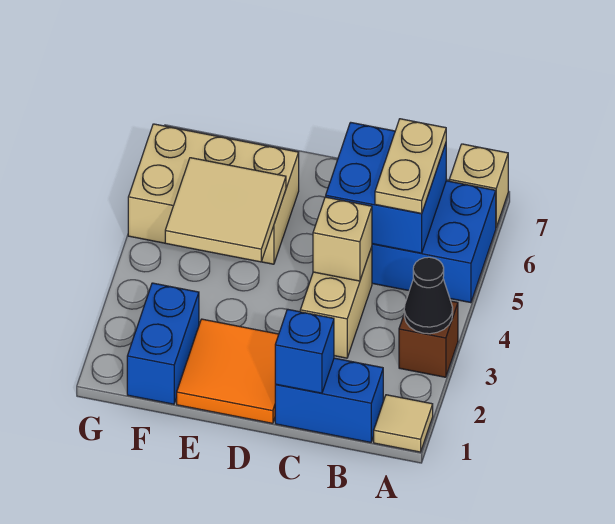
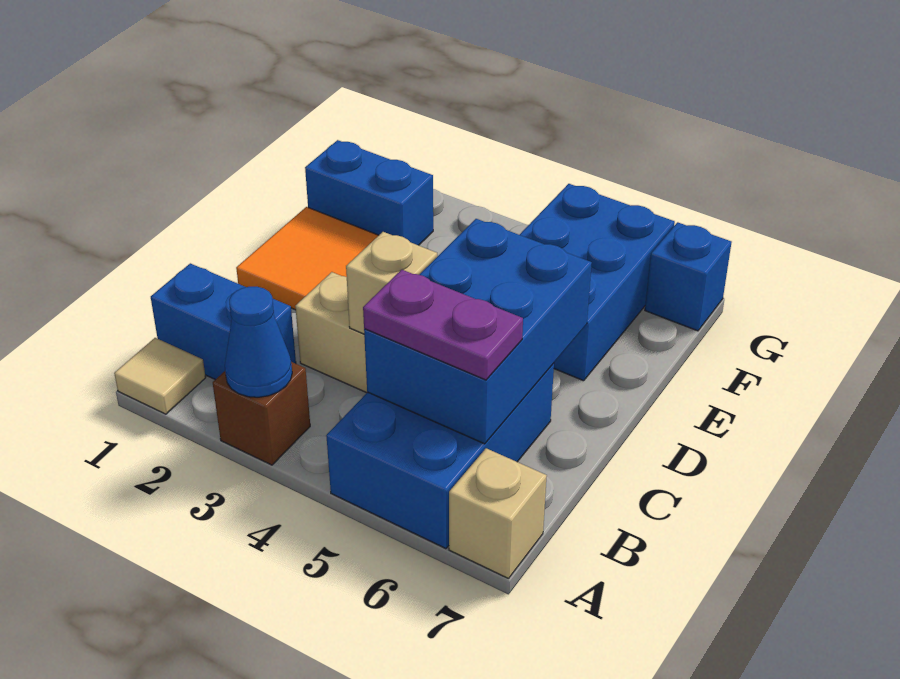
black 1x1 cone [404,257,453,334] -> blue 1x1 cone [225,287,292,397]
blue 1x2 brick [275,358,383,442] -> blue 1x2 brick turned to [151,263,296,380]
blue 2x2 brick [326,122,446,253] -> blue 2x3 brick [364,219,592,444]
tan 1x2 plate [375,119,446,213] -> purple 1x2 plate [363,270,523,380]
blue 1x1 brick [275,309,334,393] -> blue 1x1 brick moved to [645,222,732,331]
tan 2x2 tile [165,158,286,262] -> none
tan 2x3 brick [128,124,299,264] -> blue 2x3 brick [520,184,675,381]

